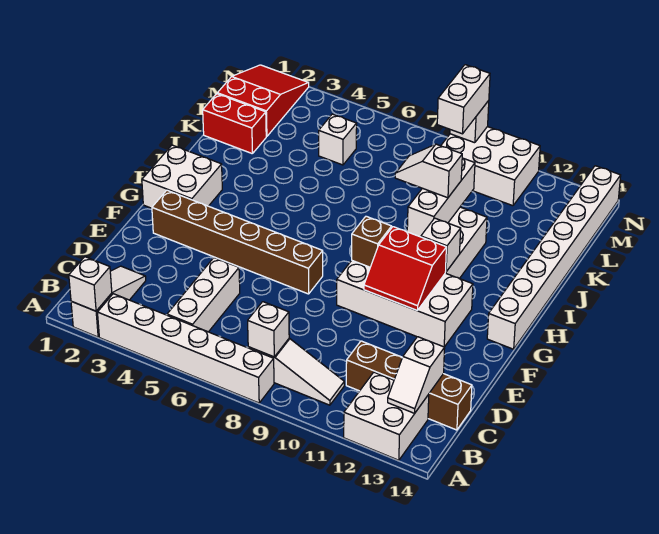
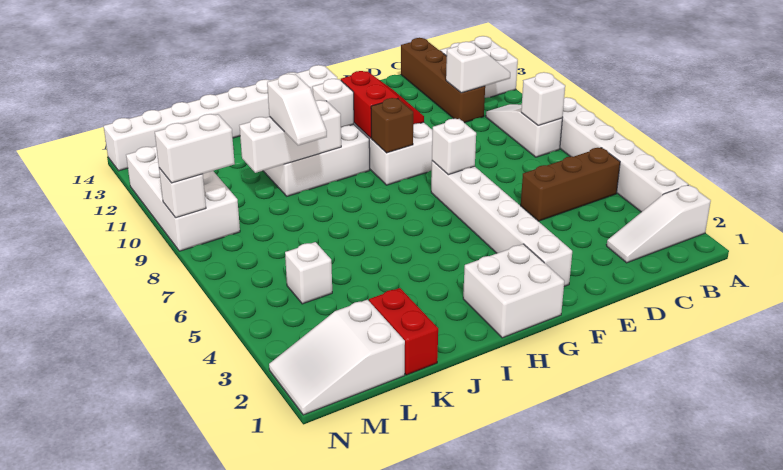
white 1x1 brick [69,257,112,311] -> white 1x1 brick moved to [432,119,476,175]
white 1x3 brick [167,258,240,332] -> brown 1x3 brick [521,148,620,221]
white 1x2 slope [388,337,445,413] -> white 1x2 slope moved to [446,42,510,93]
brown 1x6 brick [152,190,323,294] -> white 1x6 brick [431,161,572,286]
red 2x3 slope [217,65,309,136] -> white 2x3 slope [269,300,405,415]
white 2x3 brick [441,127,540,206] -> white 2x4 brick [126,146,240,251]

